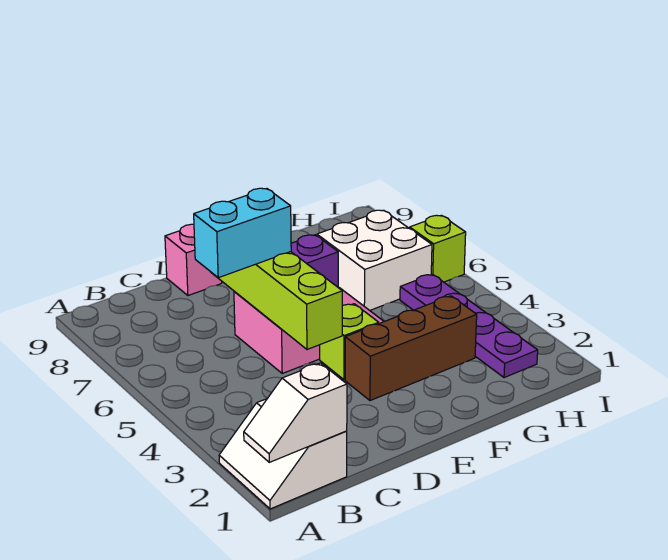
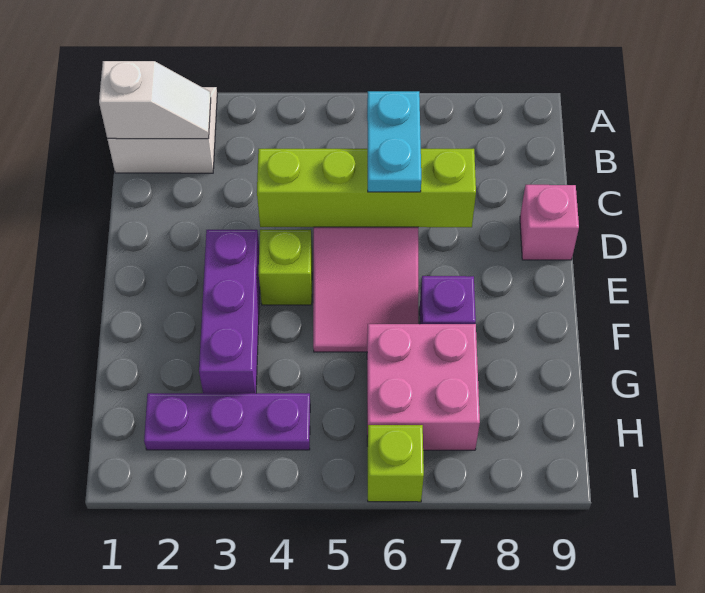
white 1x2 slope [244,363,347,462] -> white 1x2 slope turned to [99,61,211,139]
cyan 1x2 brick [194,188,291,278] -> cyan 1x2 plate [367,91,421,192]
brown 1x3 brick [345,296,477,401] -> purple 1x3 brick [199,230,260,393]
white 2x2 brick [317,210,432,310] -> pink 2x2 brick [367,324,480,450]
purple 1x4 plate [400,274,538,378] -> purple 1x3 plate [144,393,310,450]

